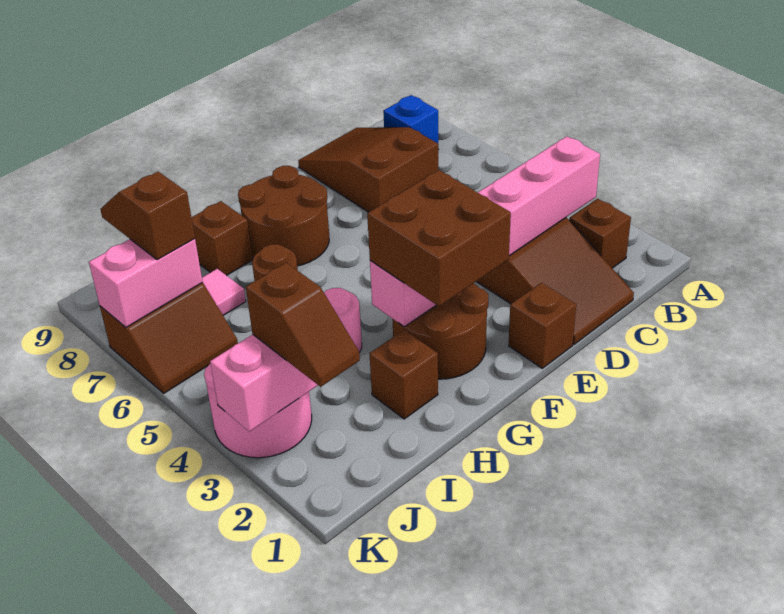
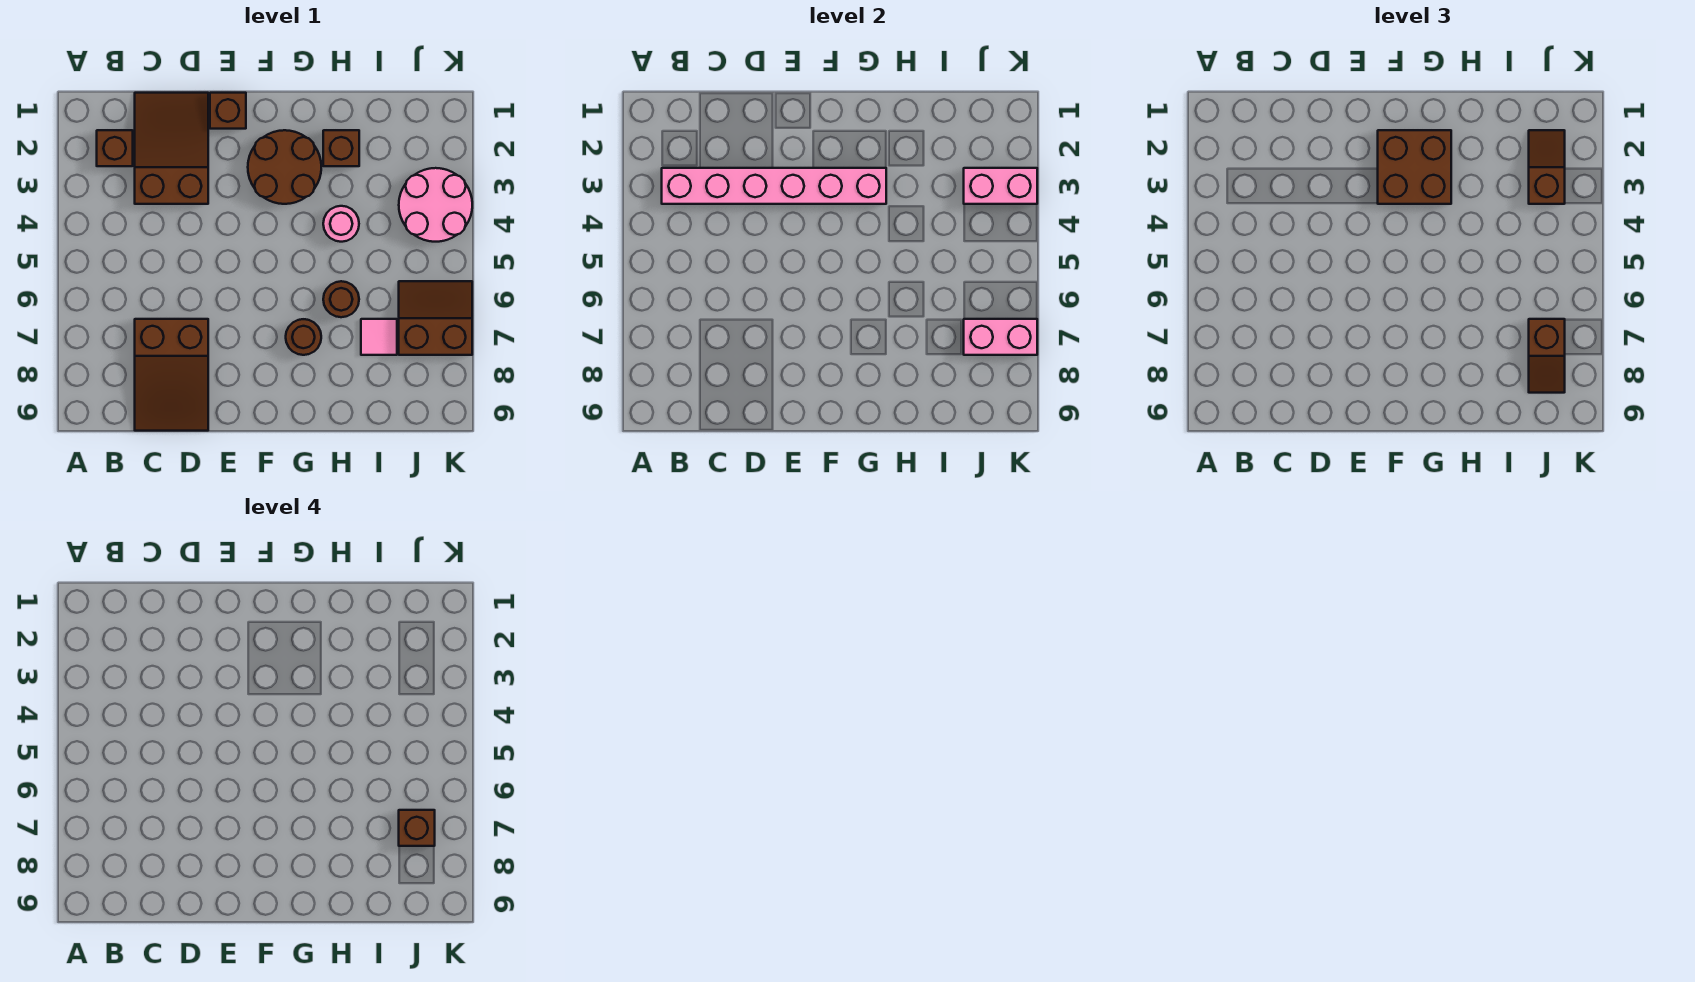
blue 1x1 brick [383,95,438,143] -> none
brown 2x2 round brick [238,166,329,266] -> brown 1x1 round brick [286,319,321,355]
brown 1x1 brick [191,201,253,276] -> brown 1x1 brick moved to [399,810,435,846]

